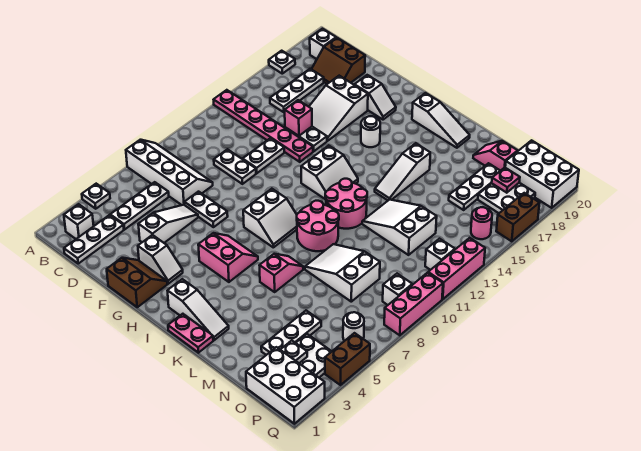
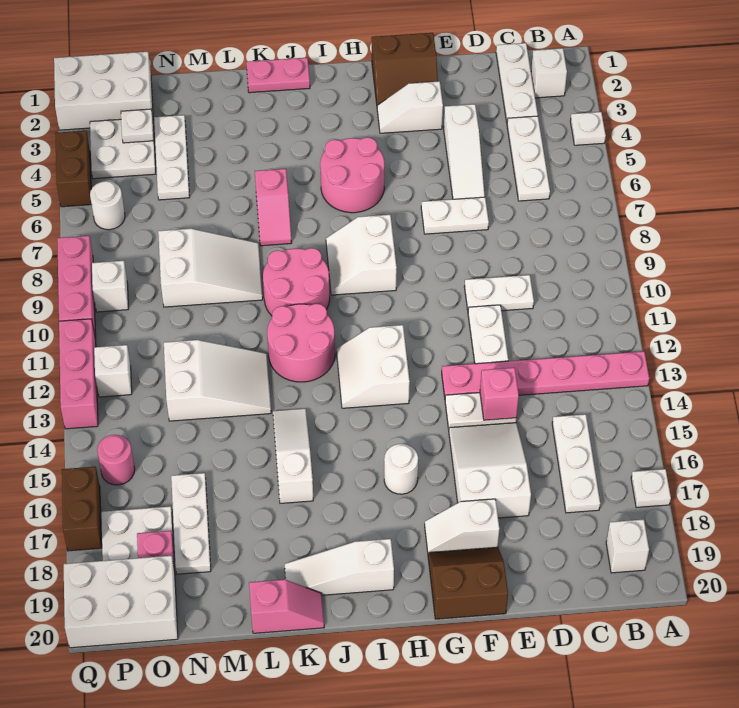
white 2x4 slope [126,140,213,205] -> none
brown 2x2 slope [312,38,365,84] -> brown 2x2 slope moved to [428,547,508,619]
pink 2x2 slope [198,233,258,282] -> pink 2x2 round brick [320,137,385,213]
white 1x3 slope [168,279,229,340] -> none
pink 1x2 slope [473,141,518,171] -> pink 1x2 slope moved to [249,579,324,633]

